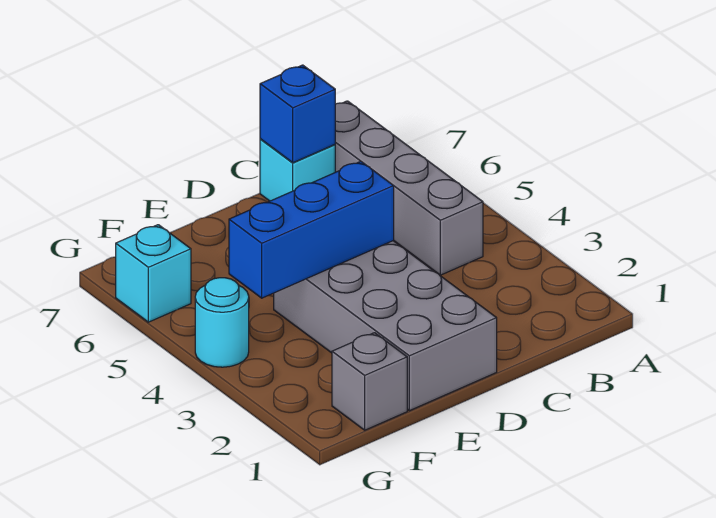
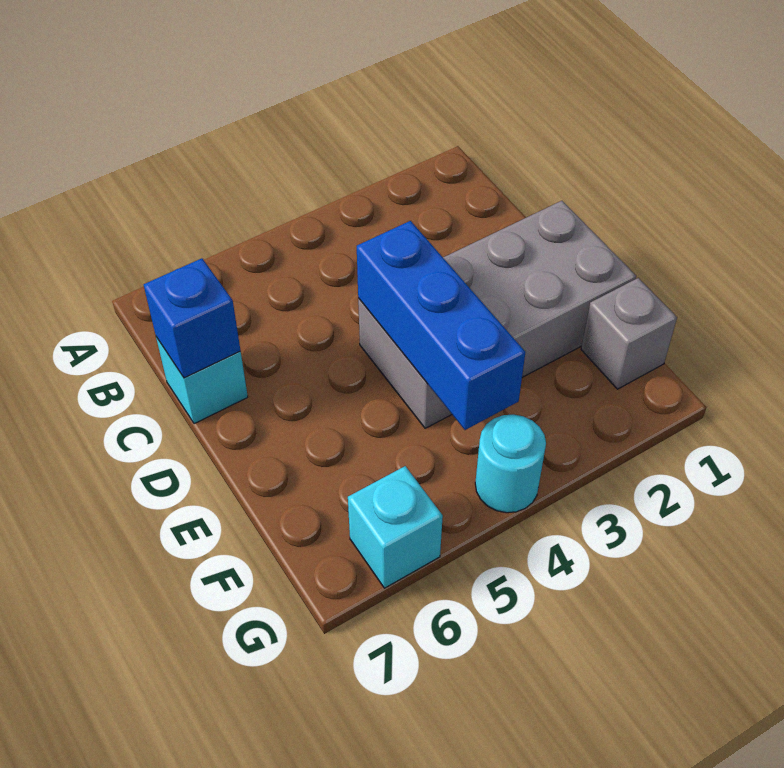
grey 1x4 brick [335,101,483,275] -> none

